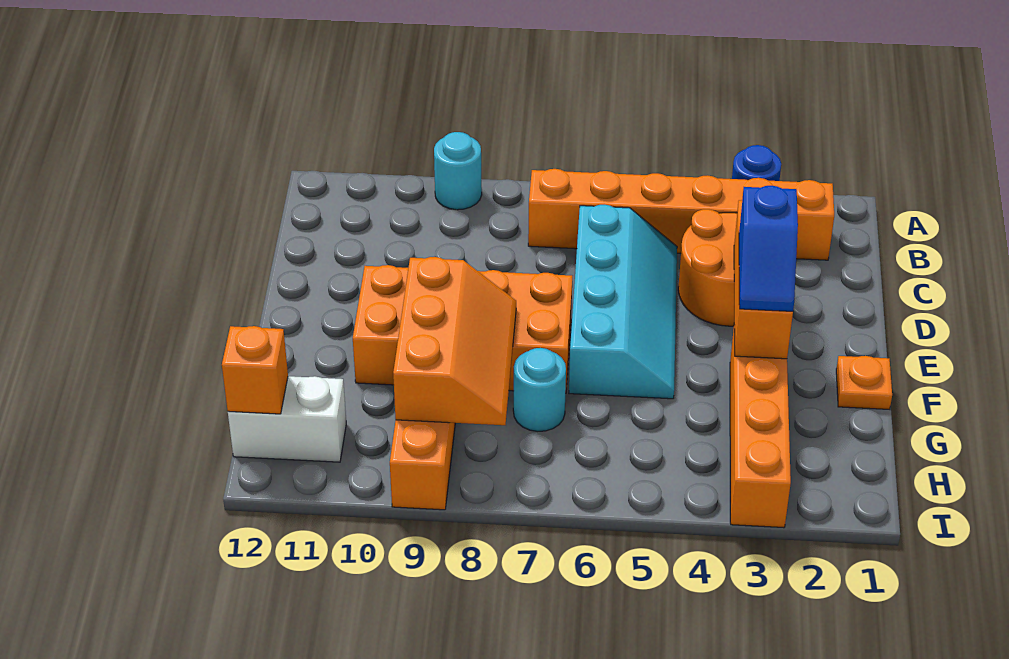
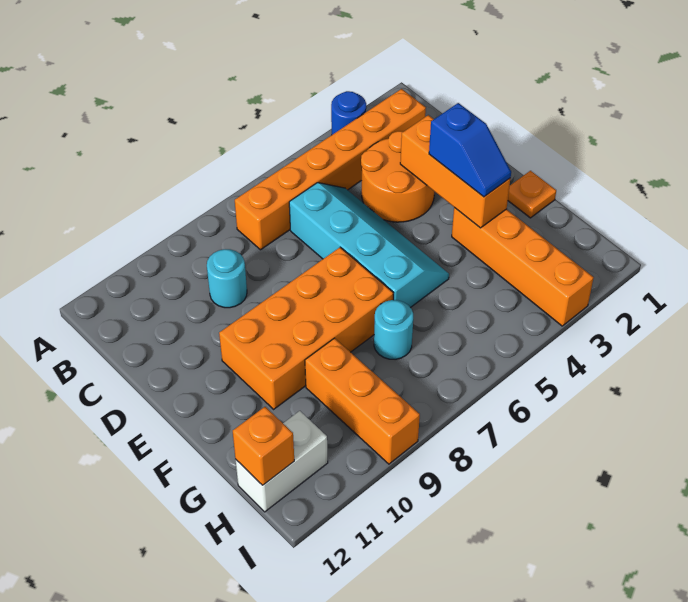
cyan 1x1 round brick [434,132,482,210] -> cyan 1x1 round brick moved to [207,249,247,308]
orange 2x3 slope [393,257,516,425] -> none

